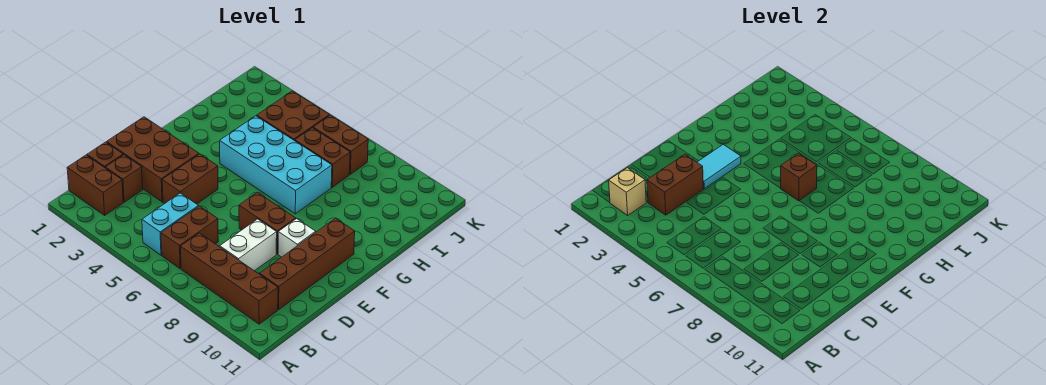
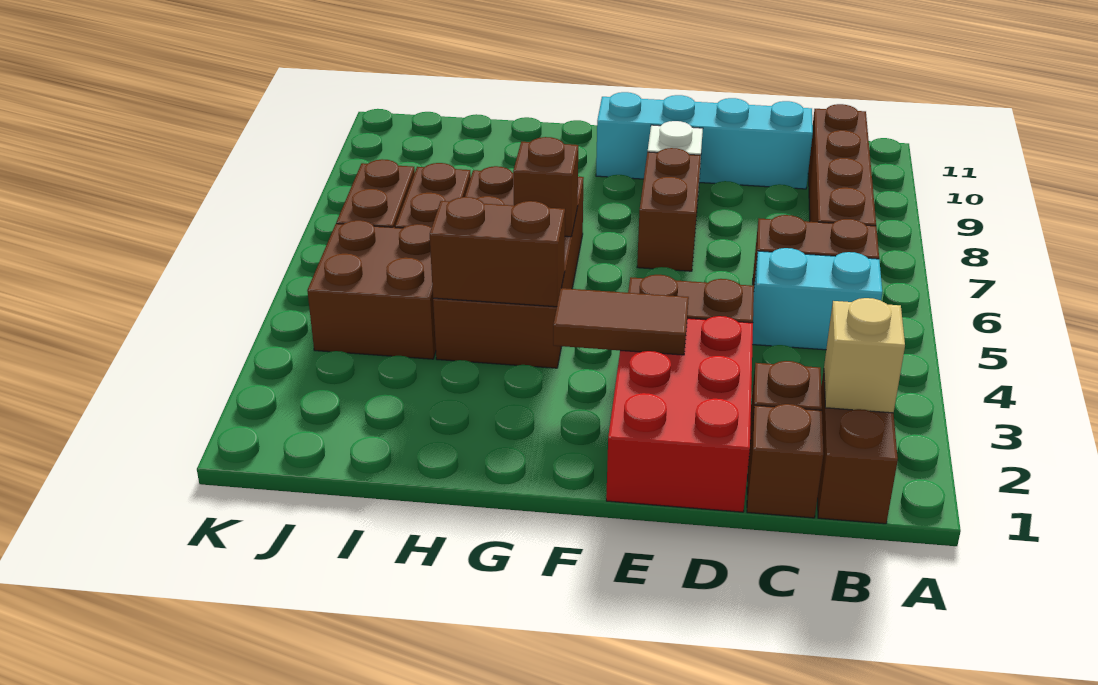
brown 1x2 brick [647,154,703,215] -> brown 1x2 brick moved to [430,197,565,307]
white 1x2 brick [220,219,277,271] -> none
brown 1x4 brick [260,218,355,310] -> cyan 1x4 brick [596,92,813,189]
brown 2x3 brick [107,117,199,202] -> red 2x3 brick [606,316,753,512]
cyan 1x2 tile [697,145,741,189] -> brown 1x2 tile [553,288,689,355]
cyan 2x4 brick [220,116,332,214] -> brown 2x4 brick [433,166,584,368]

